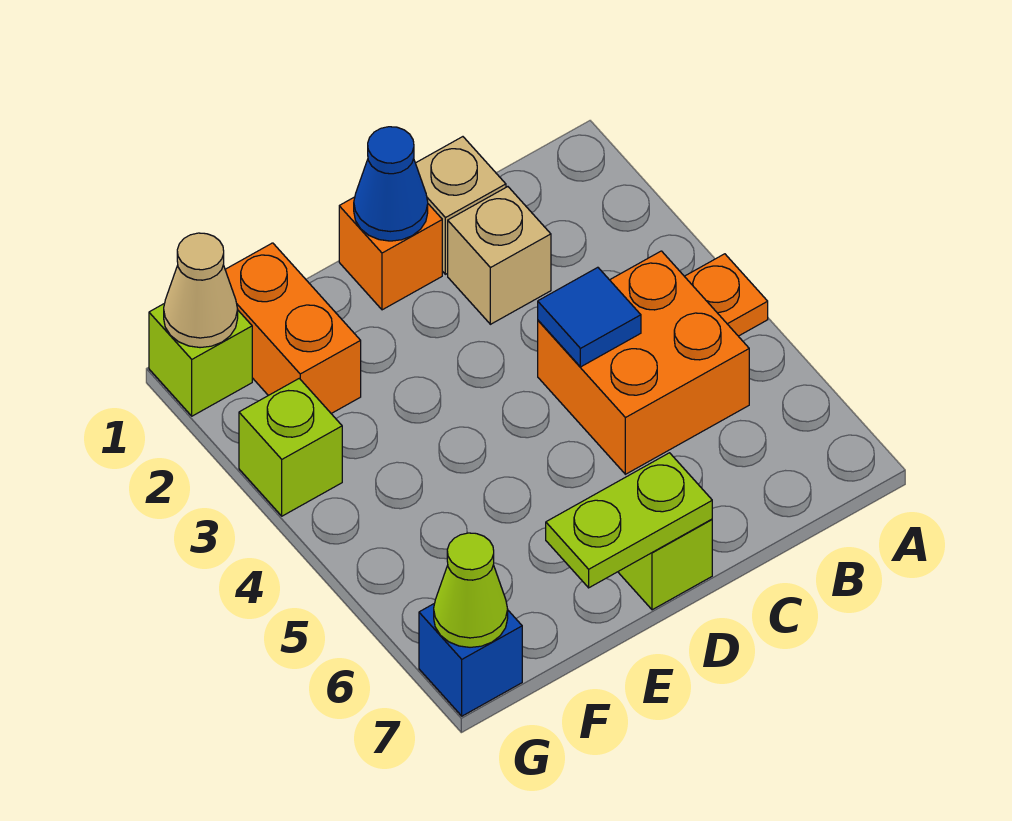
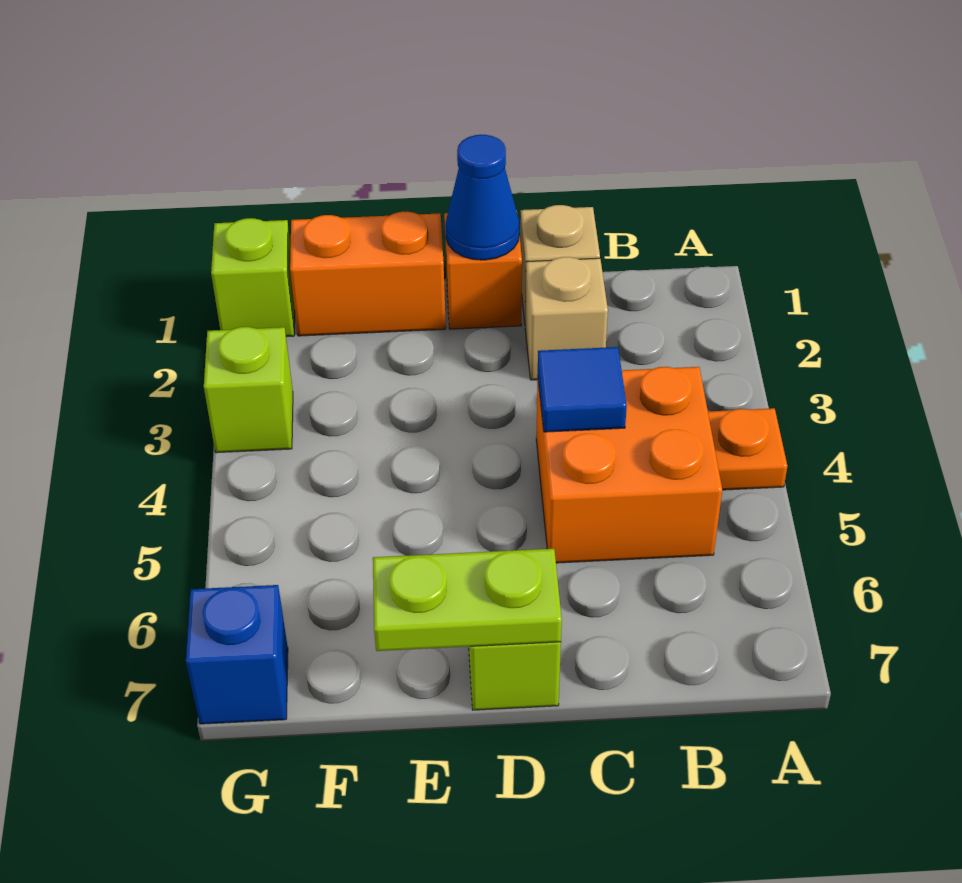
orange 1x2 brick [225,243,361,413] -> orange 1x2 brick turned to [290,212,446,336]
tan 1x1 cone [164,233,238,348] -> none
lime 1x1 cone [434,533,508,647] -> none

